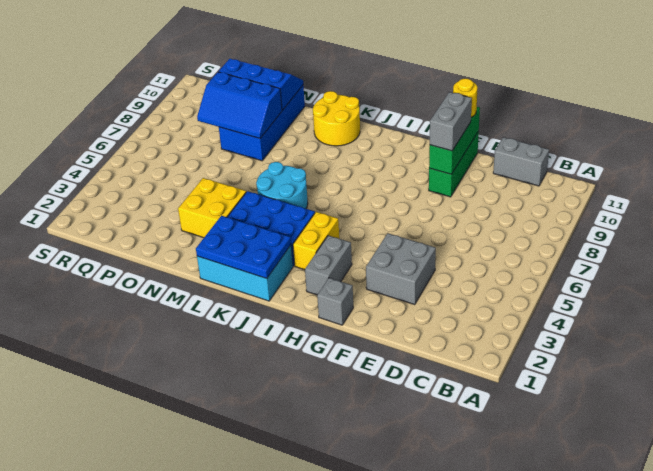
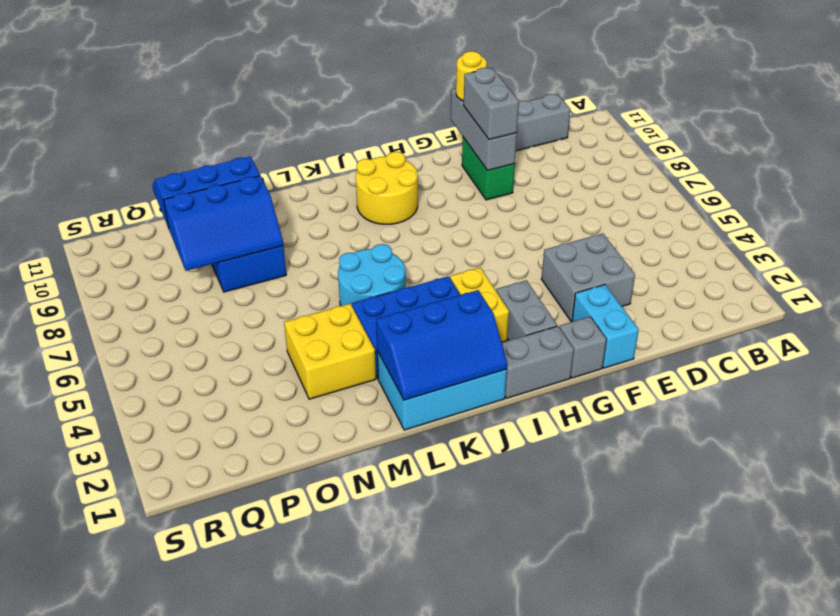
none -> cyan 1x2 brick [572,285,639,368]
green 1x3 brick [429,131,479,197] -> green 1x2 brick [462,137,515,200]
green 1x3 brick [429,107,480,174] -> grey 1x3 brick [451,88,517,170]
none -> grey 1x2 brick [502,326,574,398]
blue 2x3 plate [196,216,291,279] -> blue 2x3 slope [376,290,507,400]
yellow 2x2 round brick [313,91,360,146] -> yellow 2x2 round brick moved to [356,152,418,224]

